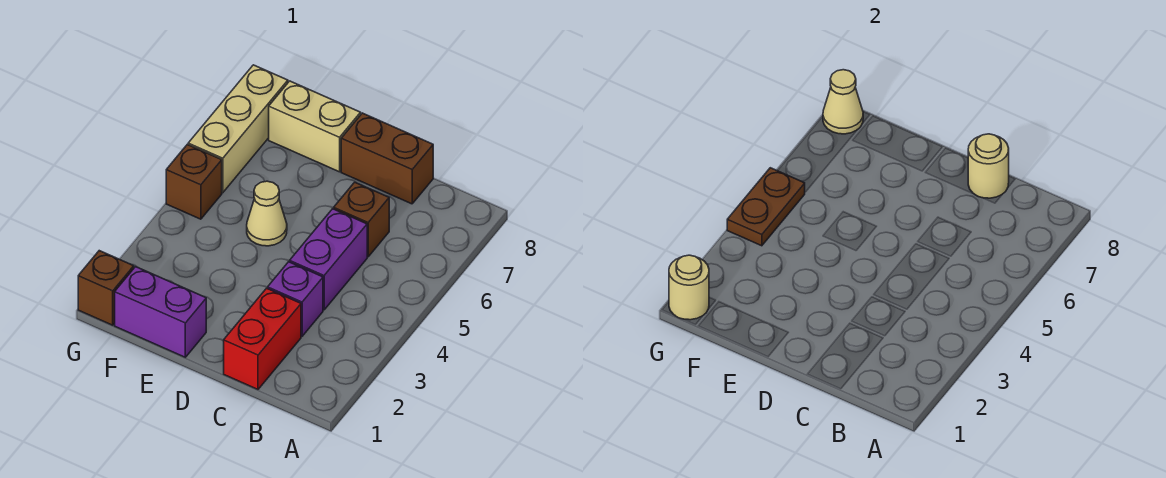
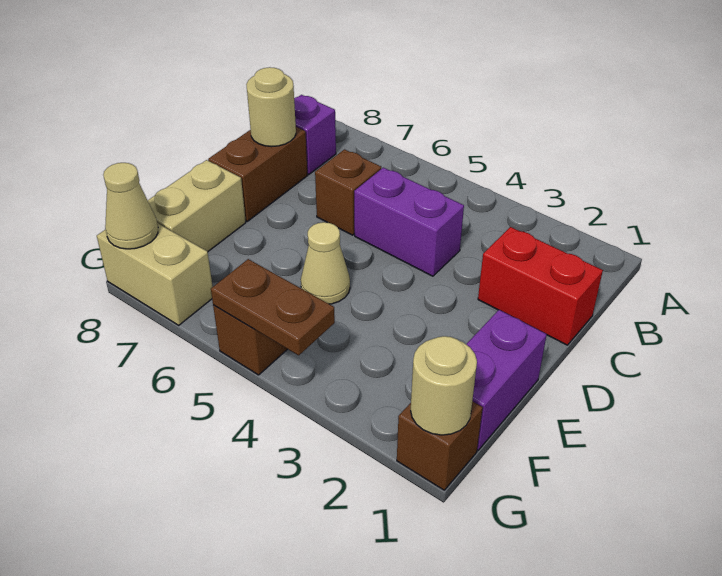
purple 1x1 brick [268,262,323,336] -> purple 1x1 brick moved to [294,95,336,175]
tan 1x3 brick [188,65,288,193] -> tan 1x2 brick [97,223,213,325]

